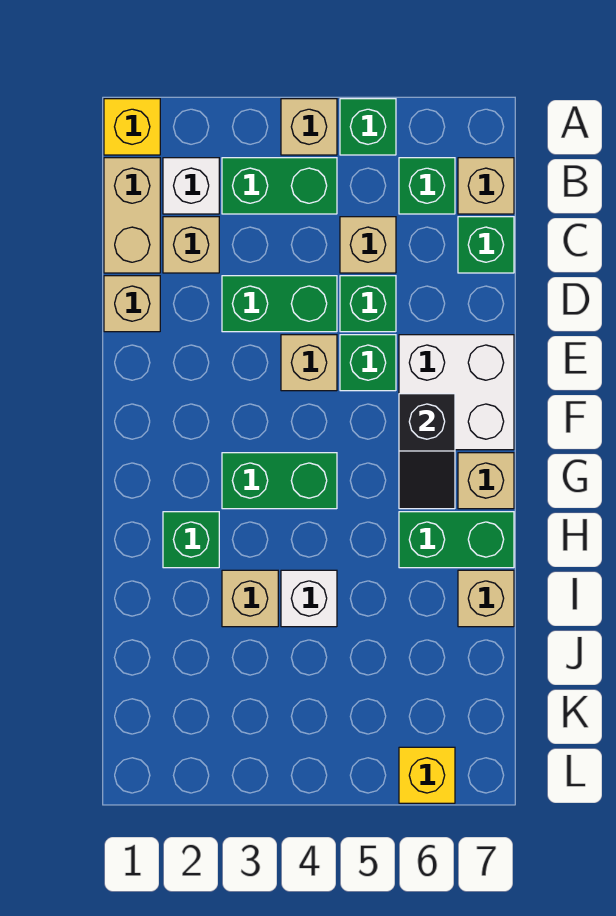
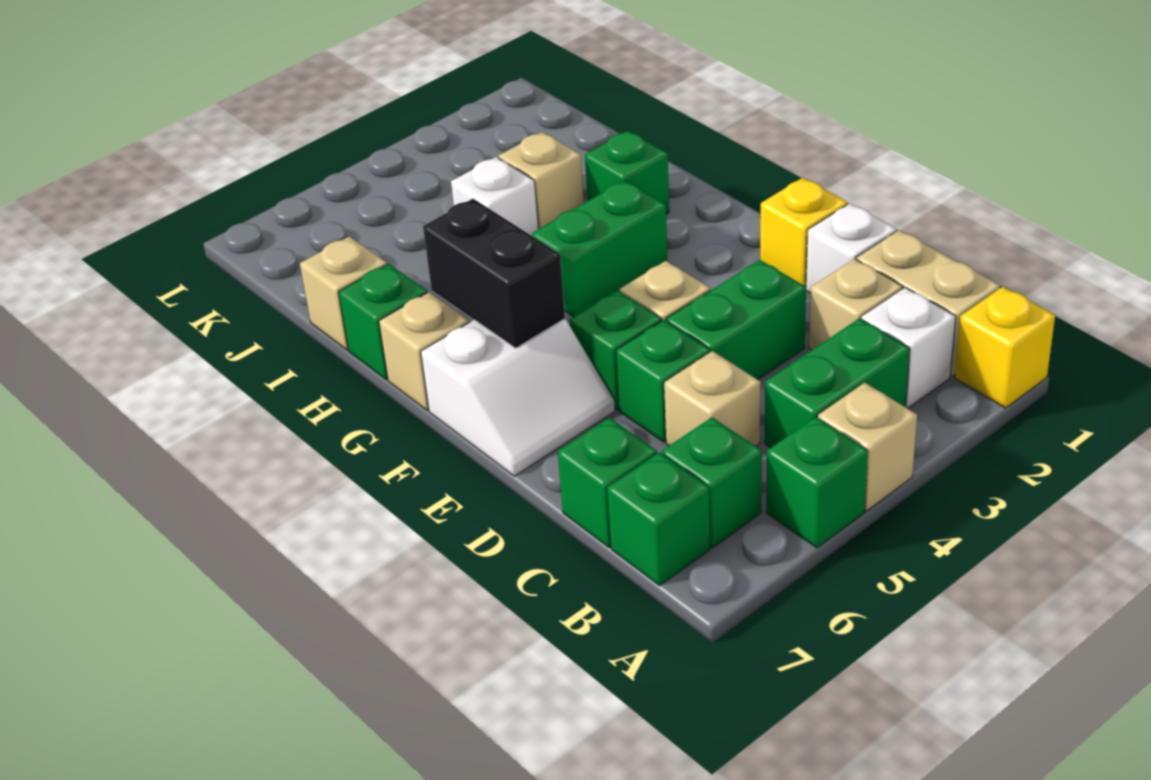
tan 1x1 brick [458,158,514,214] -> green 1x1 brick [607,453,710,586]
tan 1x1 brick [104,276,160,332] -> white 1x1 brick [806,203,896,293]
white 2x2 brick [399,335,514,450] -> white 2x2 slope [421,319,615,476]
black 1x2 slope [399,394,455,509] -> black 1x2 brick [423,199,565,348]
green 1x2 brick [399,512,514,568] -> green 1x1 brick [339,264,427,380]
yellow 1x1 brick [399,747,455,803] -> yellow 1x1 brick moved to [760,178,847,287]

